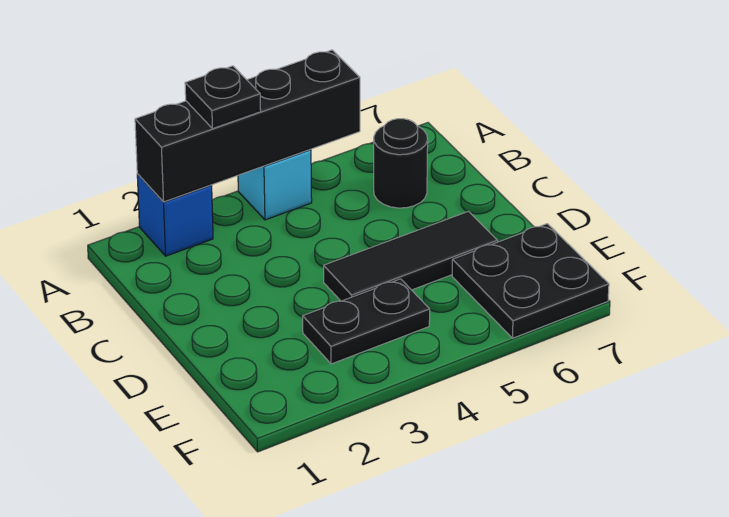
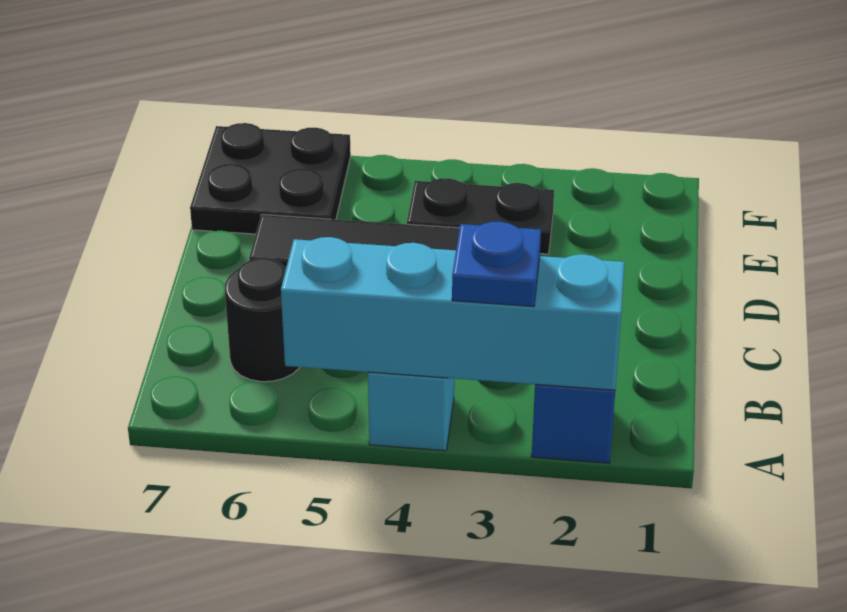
black 1x4 brick [135,50,360,202] -> cyan 1x4 brick [281,237,624,390]
black 1x1 plate [185,66,261,129] -> blue 1x1 plate [452,222,541,307]

